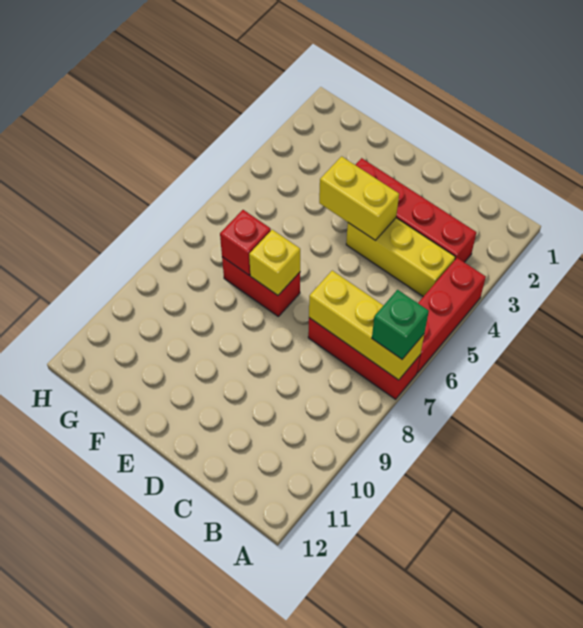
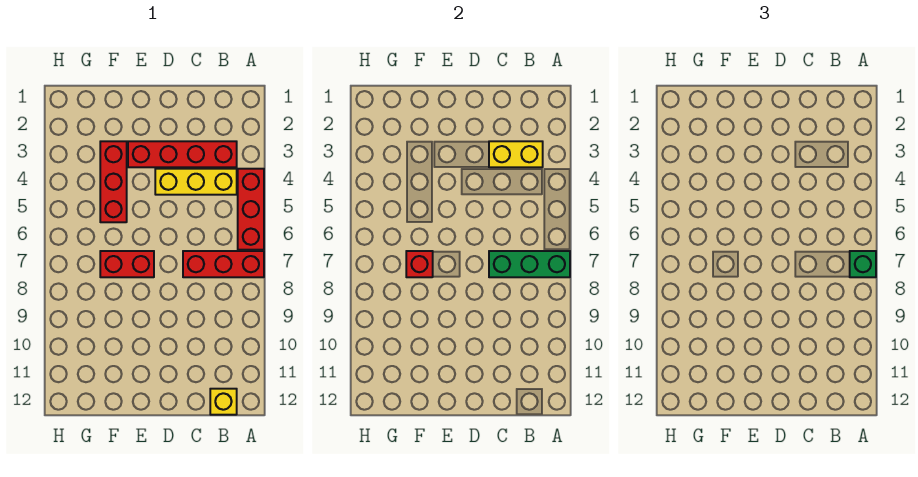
yellow 1x3 brick [309,271,424,380] -> green 1x3 brick [489,251,570,277]
yellow 1x2 brick [319,156,399,240] -> yellow 1x2 brick moved to [489,141,543,167]
yellow 1x1 brick [249,230,300,295] -> yellow 1x1 brick moved to [210,389,237,415]
none -> red 1x3 brick [100,141,127,222]

